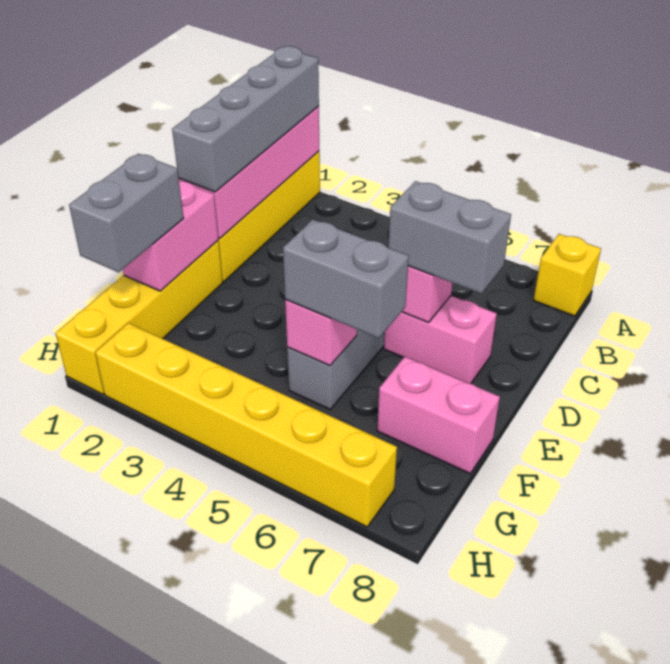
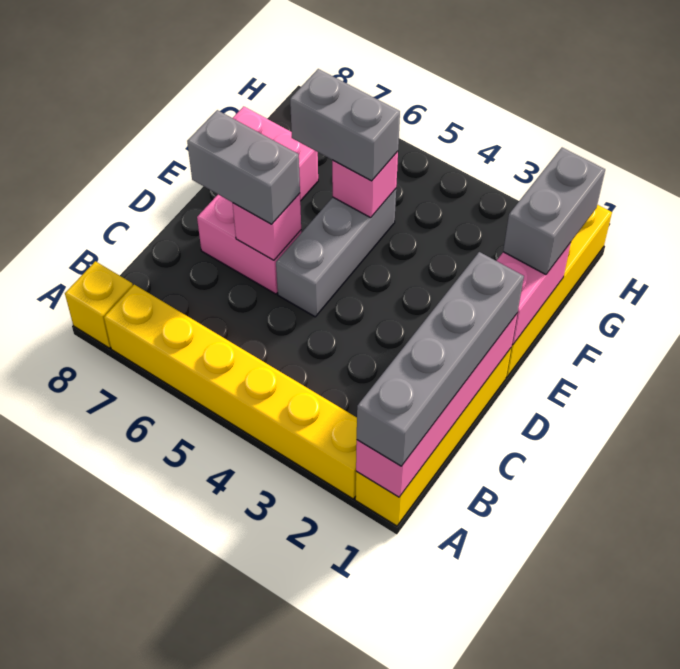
yellow 1x6 brick [95,323,397,527] -> yellow 1x6 brick moved to [104,285,357,499]

